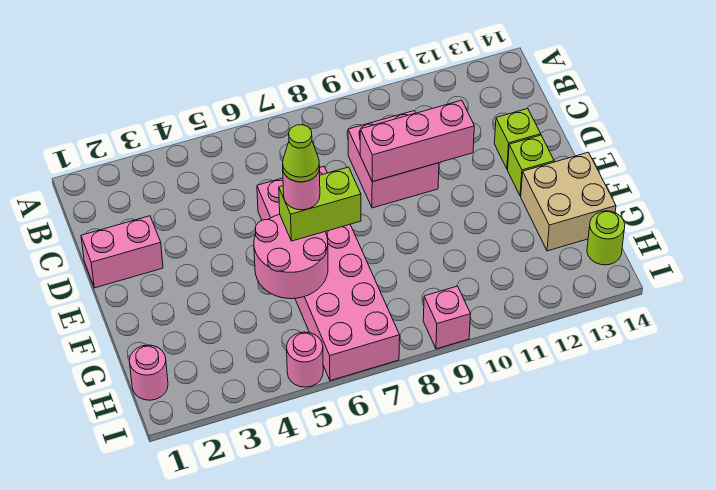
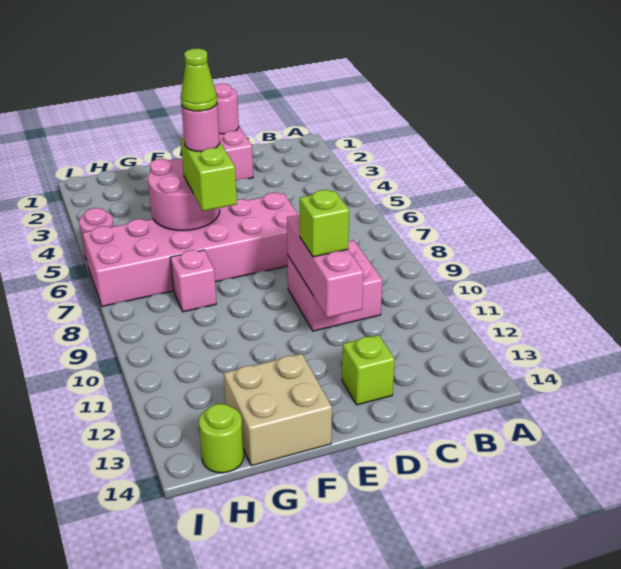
lime 1x1 brick [508,135,554,196] -> lime 1x1 brick moved to [300,190,349,257]
pink 1x1 round brick [129,345,168,400] -> pink 1x1 round brick moved to [214,84,239,134]
pink 1x1 brick [423,286,471,349] -> pink 1x1 brick moved to [170,250,217,312]

